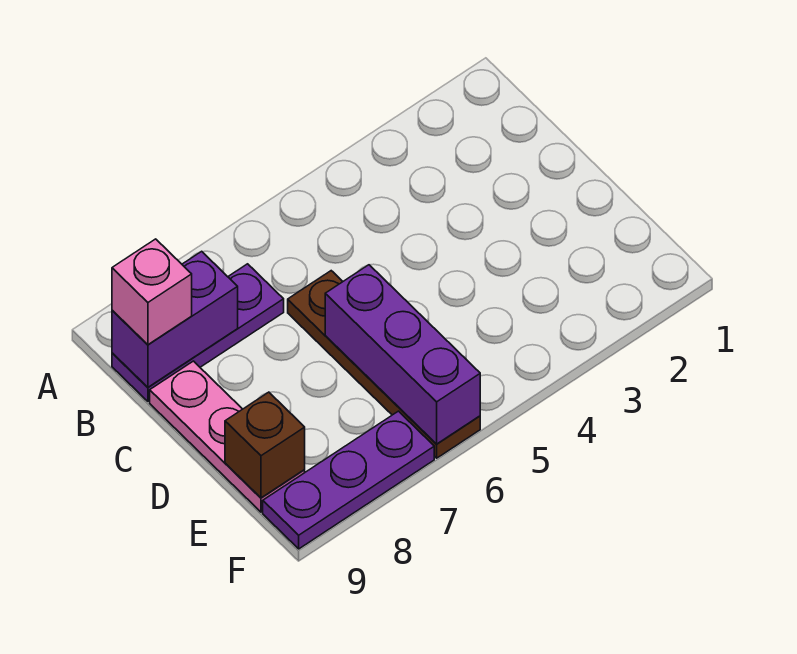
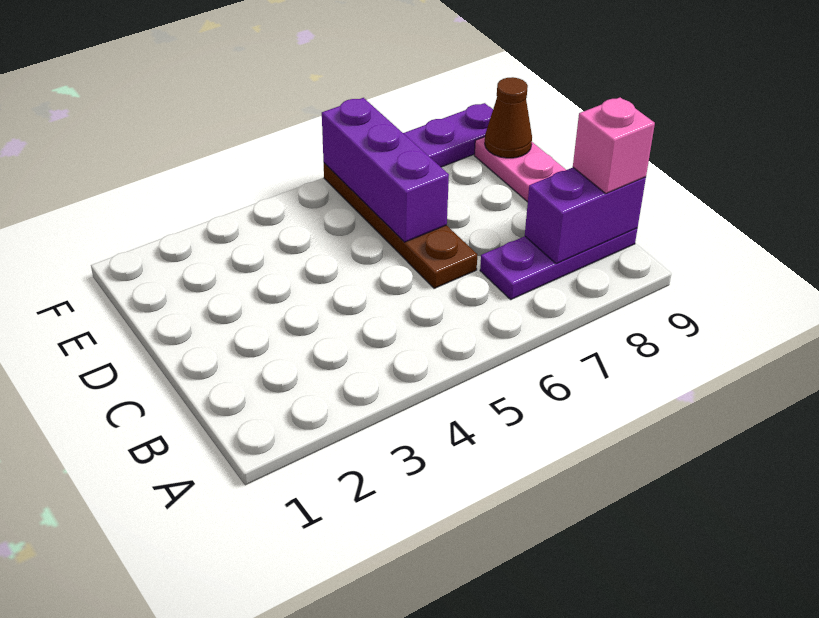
brown 1x1 brick [225,392,305,498] -> brown 1x1 cone [485,77,532,158]

